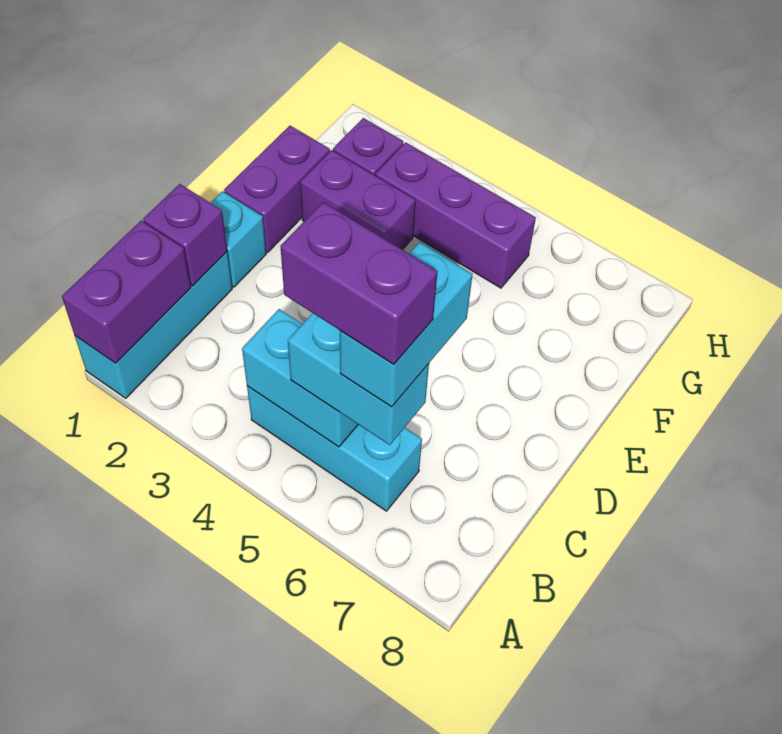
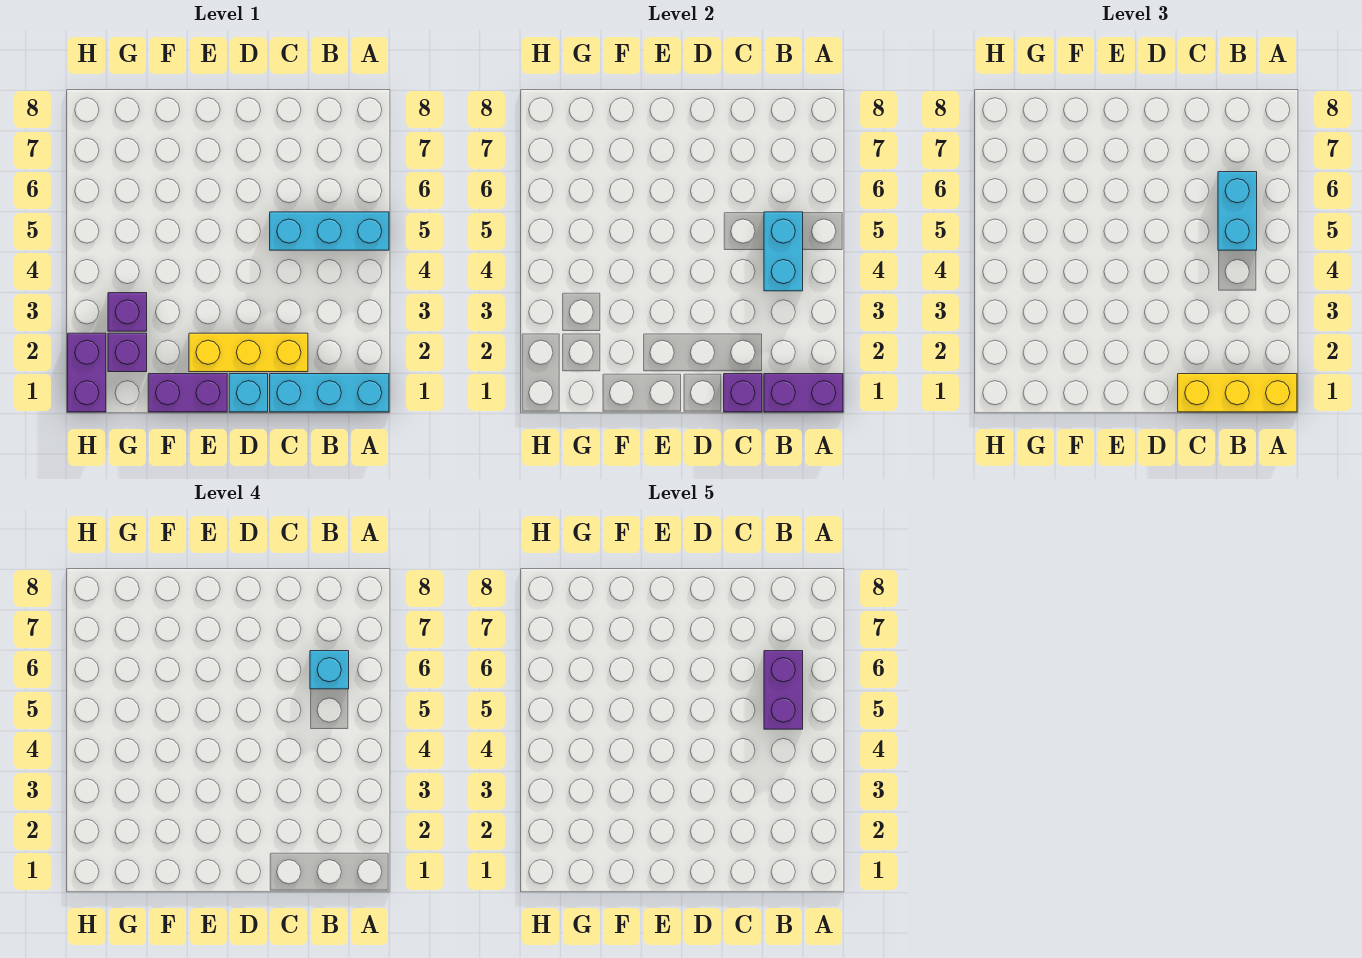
none -> yellow 1x3 brick [1178,374,1297,412]
cyan 1x3 brick [247,386,422,511] -> cyan 1x3 brick turned to [270,212,389,250]
cyan 1x2 brick [340,242,473,407] -> cyan 1x1 brick [310,651,349,689]
none -> yellow 1x3 brick [189,333,308,372]
purple 1x2 brick [300,150,416,250] -> purple 1x2 brick moved to [68,333,106,412]
purple 1x3 brick [376,142,536,288] -> purple 1x1 brick [108,293,147,331]

